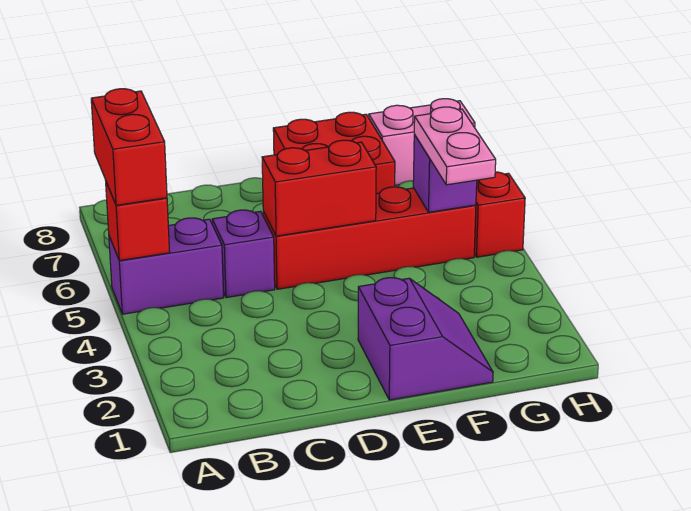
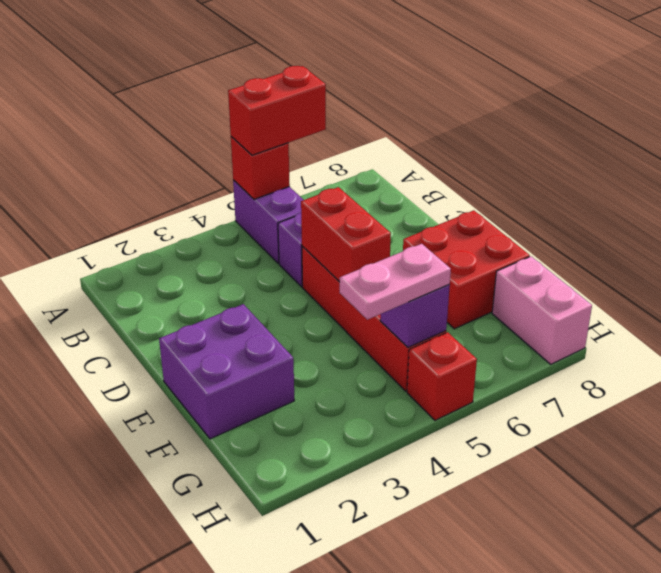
purple 2x2 slope [358,278,493,400] -> purple 2x2 brick [159,304,294,439]

